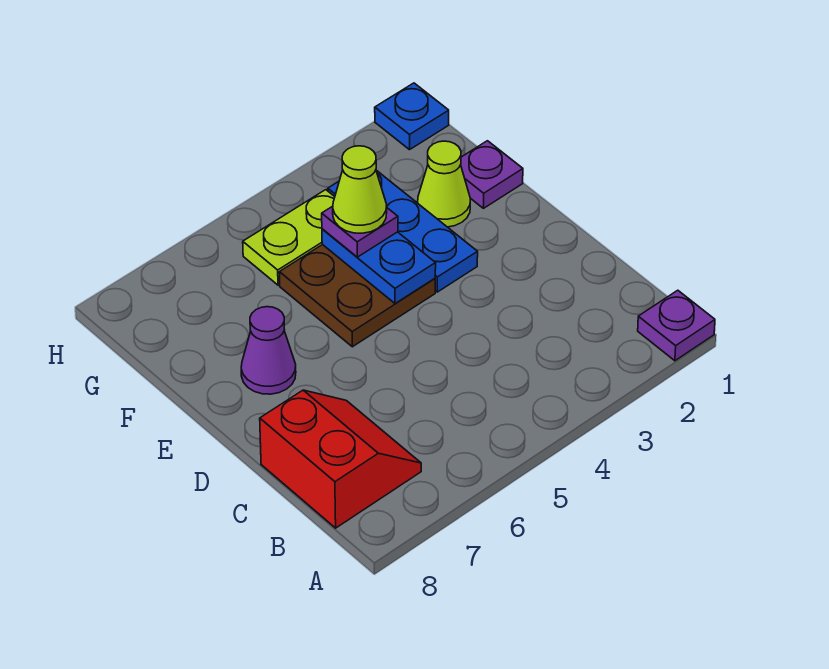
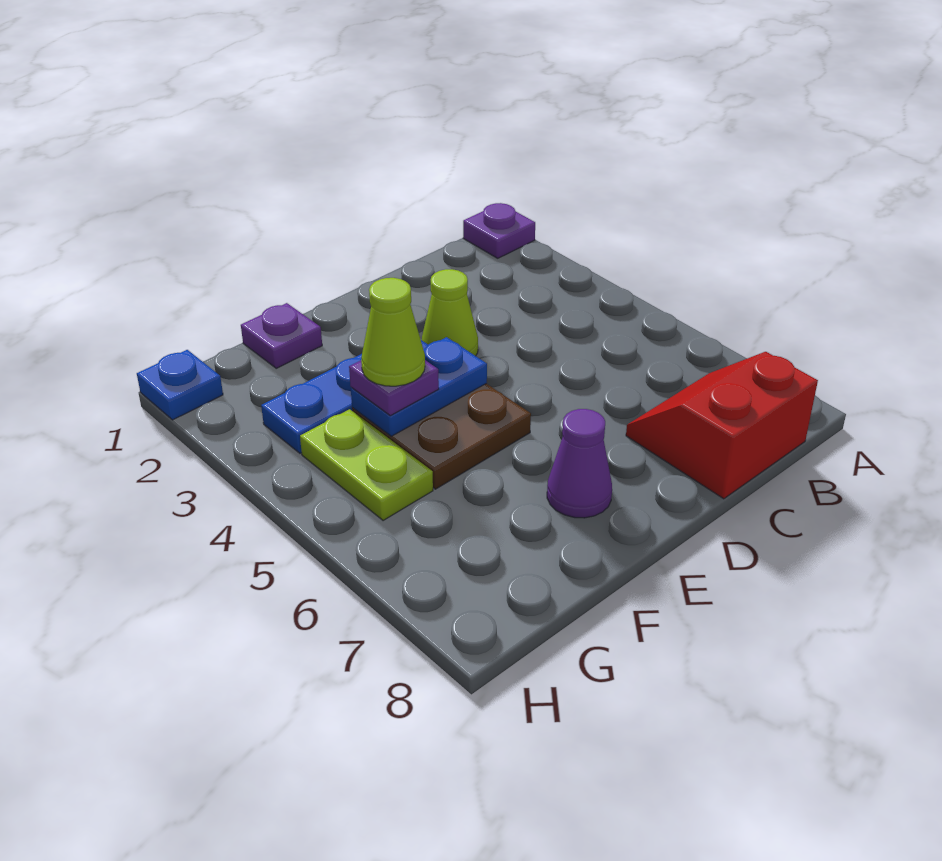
lime 1x1 cone [418,141,470,227] -> lime 1x1 cone moved to [422,269,478,356]

